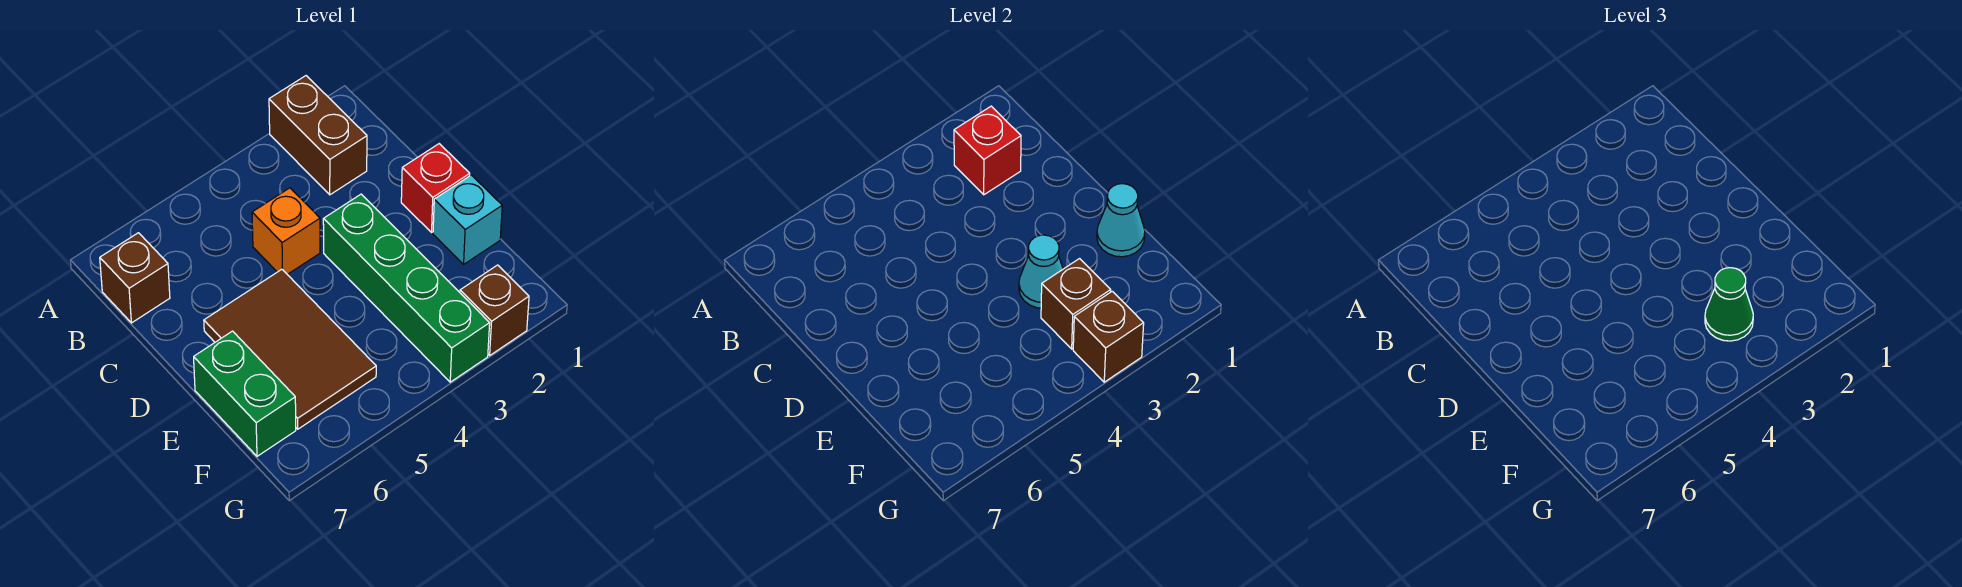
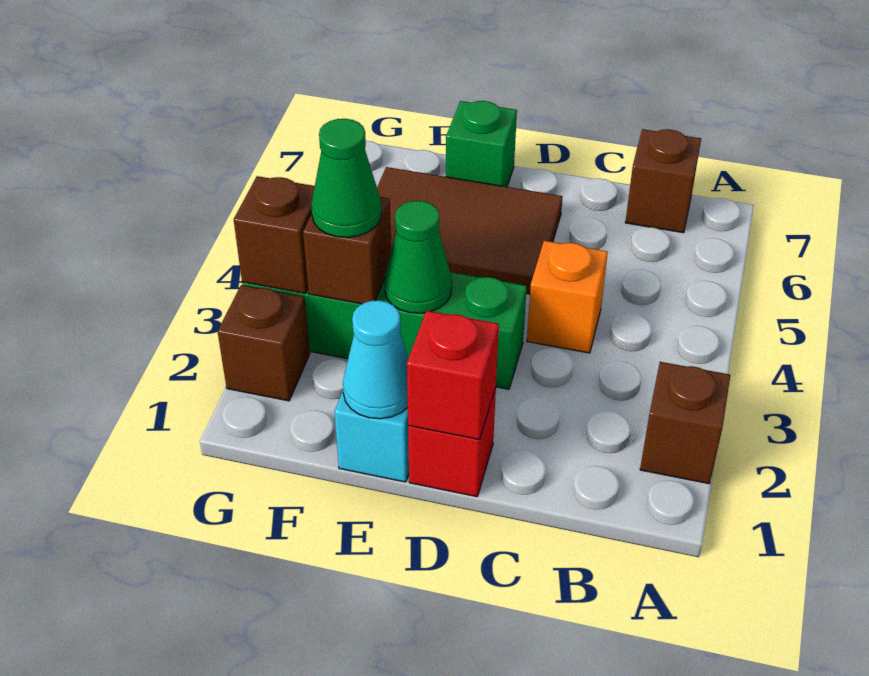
brown 1x2 brick [269,76,367,195] -> brown 1x1 brick [640,362,730,484]
red 1x1 brick [954,106,1021,195] -> red 1x1 brick moved to [407,311,499,440]
cyan 1x1 cone [1019,235,1063,308] -> green 1x1 cone [384,201,452,313]
green 1x2 brick [194,331,296,456] -> green 1x1 brick [446,101,517,187]

